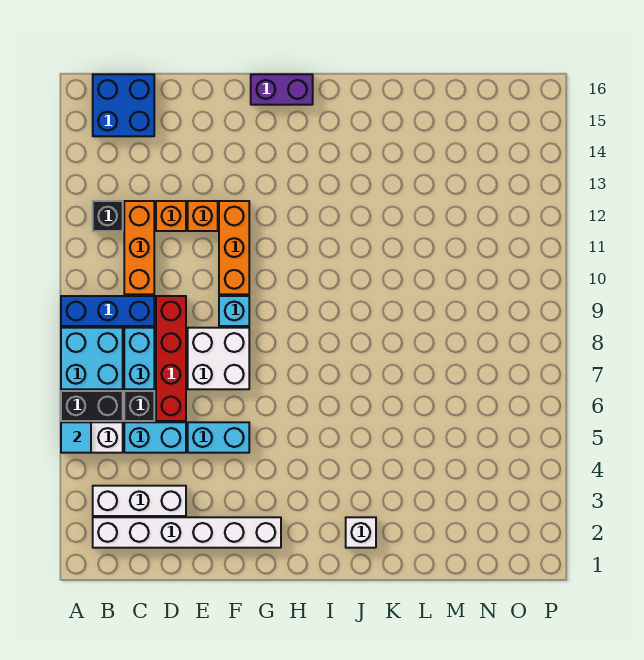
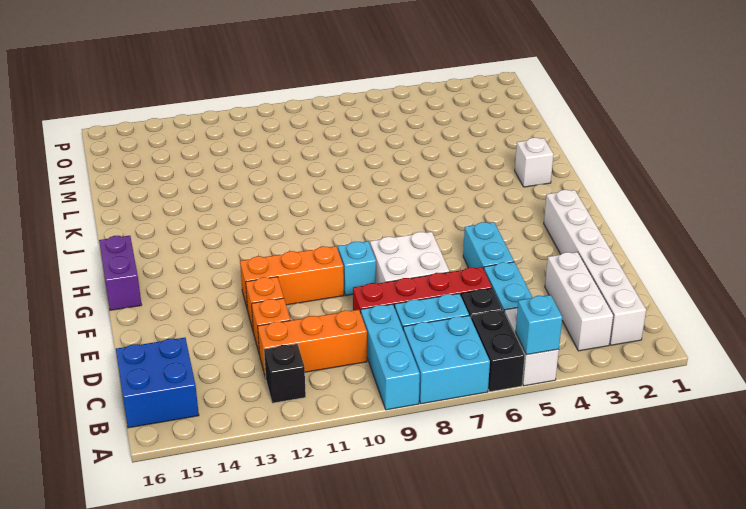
cyan 1x1 tile [61,422,91,453] -> cyan 1x1 brick [516,295,562,355]
blue 1x3 brick [61,296,154,326] -> cyan 1x3 brick [361,304,420,410]

